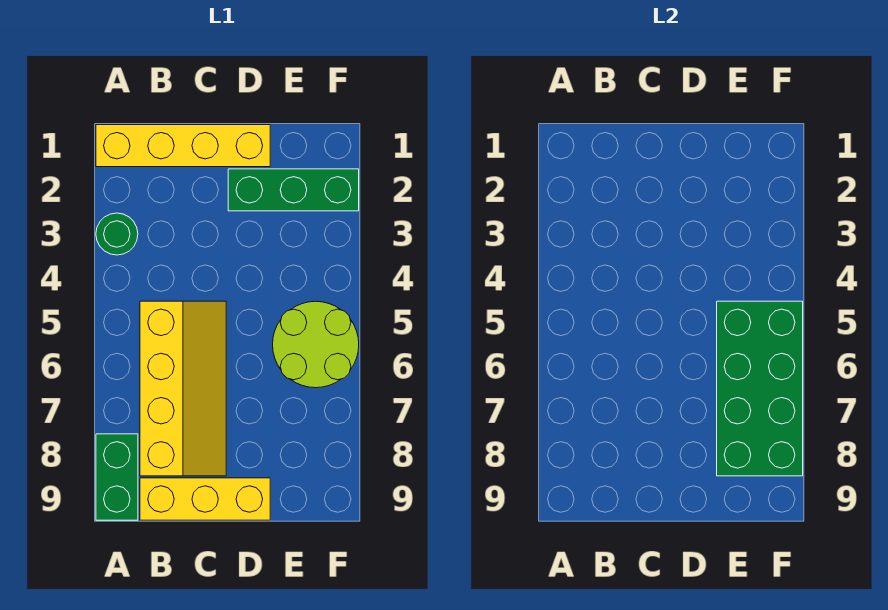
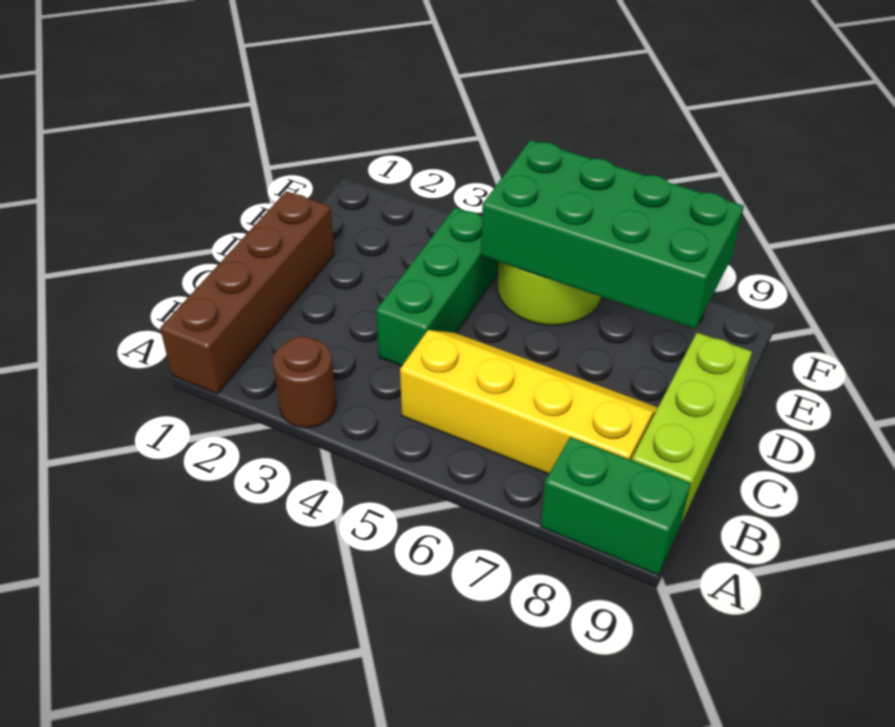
yellow 1x4 brick [96,125,270,167] -> brown 1x4 brick [160,191,335,394]
green 1x1 round brick [96,213,138,255] -> brown 1x1 round brick [273,337,336,428]
yellow 1x3 brick [140,478,270,520] -> lime 1x3 brick [632,333,752,527]
green 1x3 brick [228,169,359,211] -> green 1x3 brick moved to [376,208,499,366]

